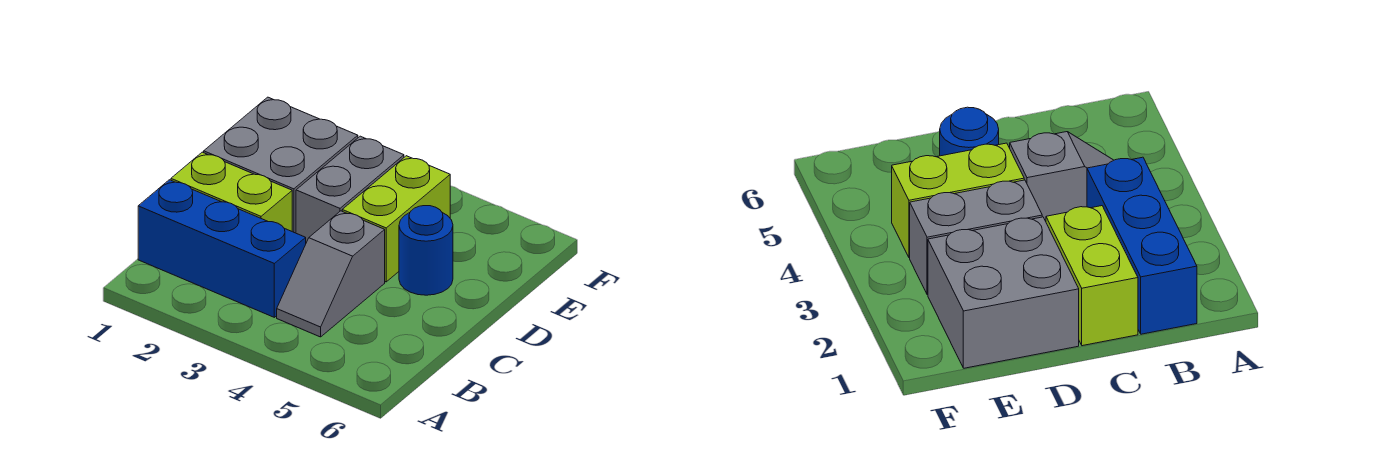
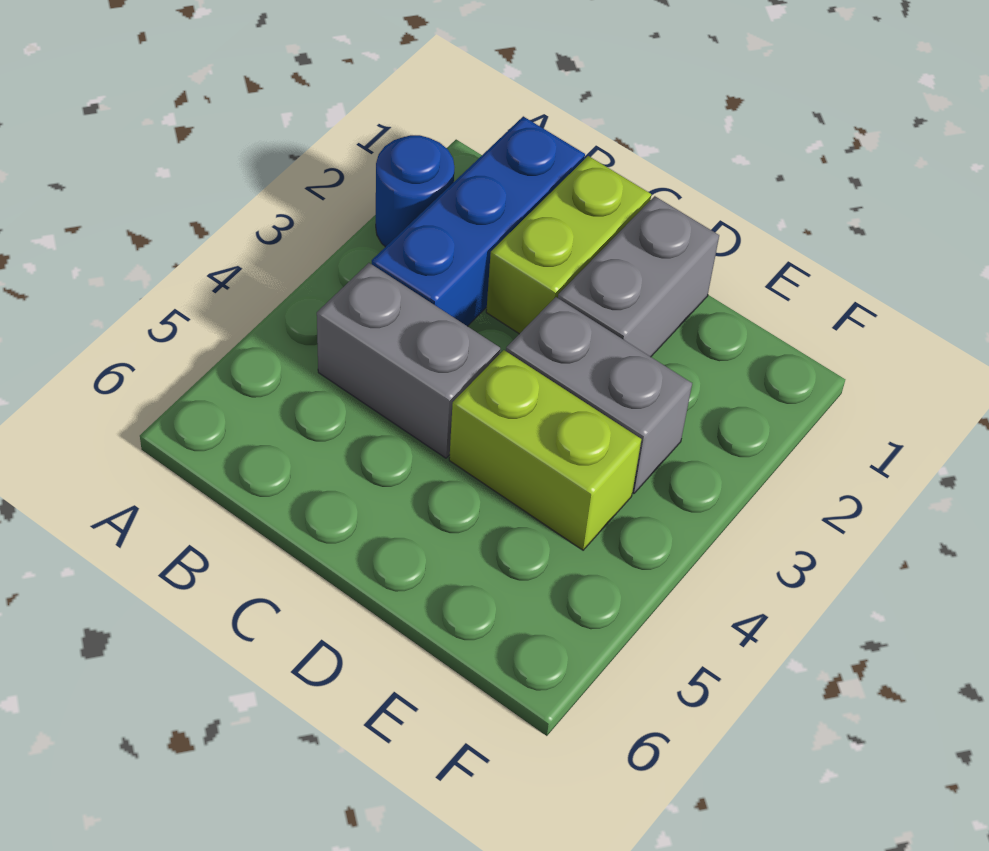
grey 1x2 slope [277,211,385,337] -> grey 1x2 brick [317,263,500,458]
grey 2x2 brick [204,97,358,233] -> grey 1x2 brick [558,196,719,357]
blue 1x1 round brick [399,206,453,295] -> blue 1x1 round brick moved to [376,135,454,247]

